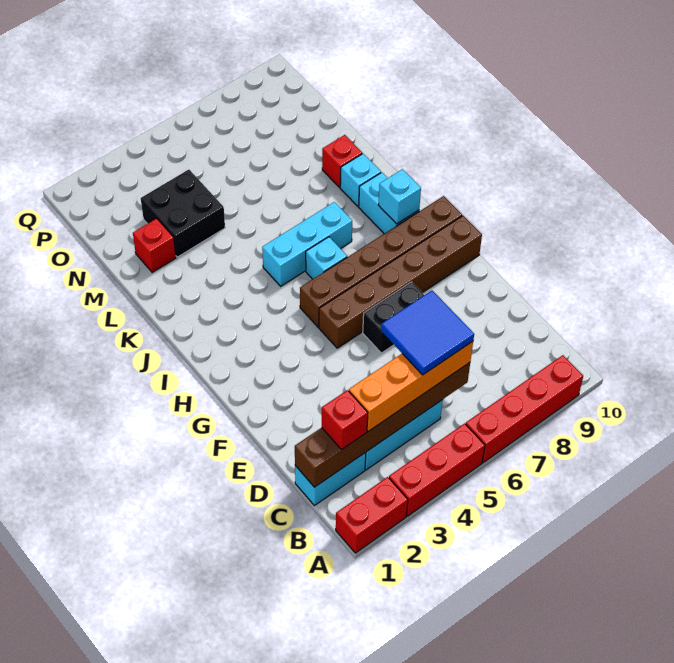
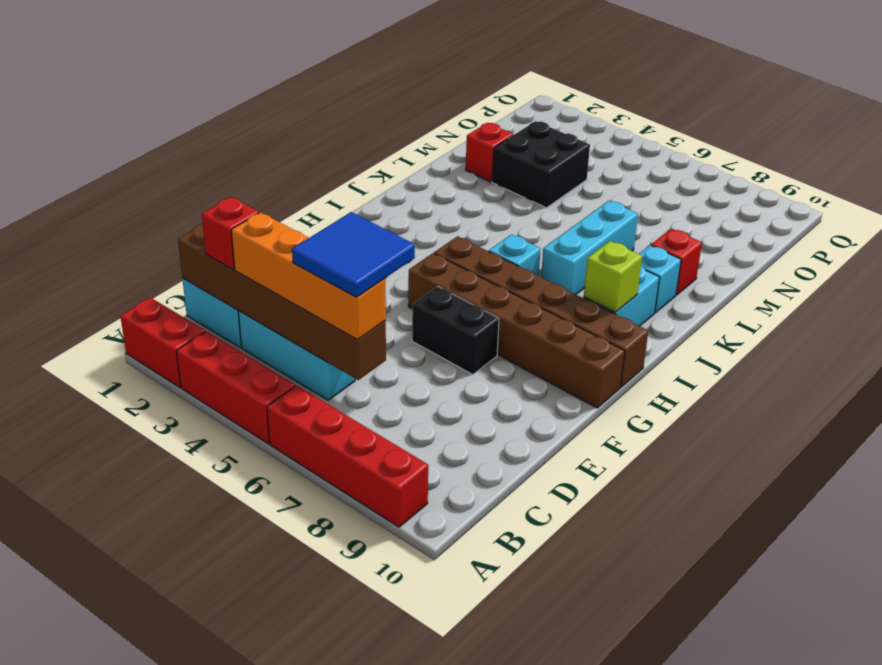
cyan 1x1 brick [378,169,421,224] -> lime 1x1 brick [584,241,642,312]
cyan 1x3 brick [262,202,352,286] -> cyan 1x3 brick turned to [541,201,638,294]

